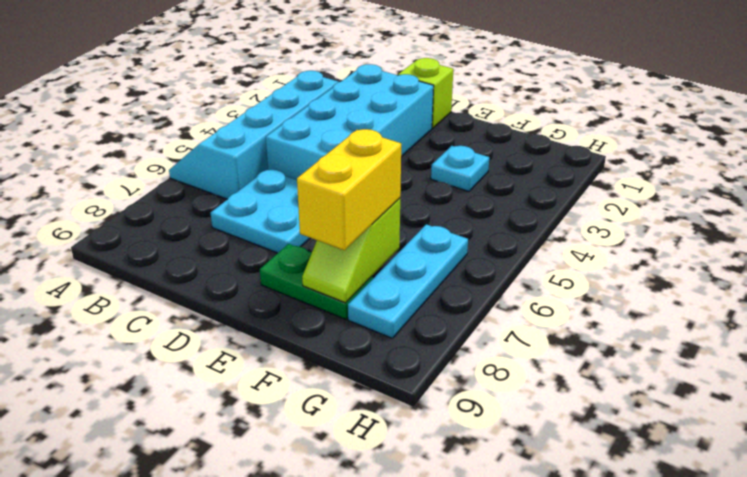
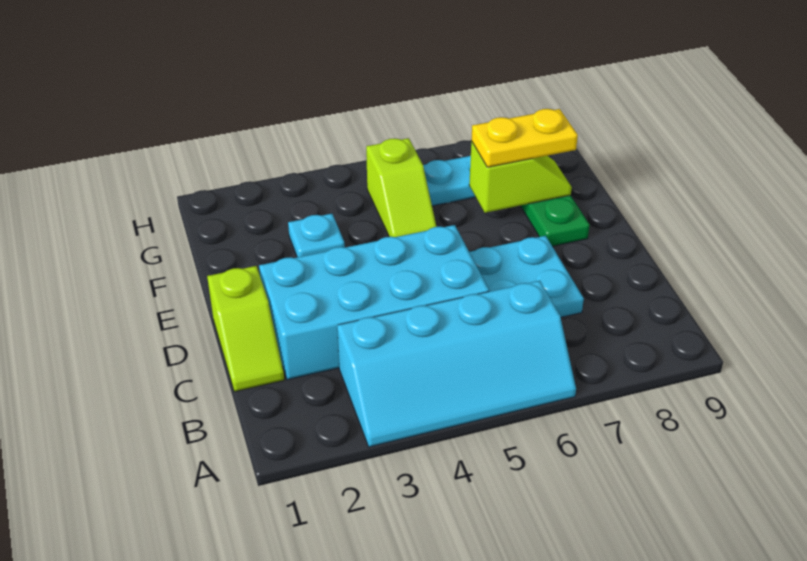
none -> lime 1x2 slope [366,138,437,237]
yellow 1x2 brick [297,129,401,250] -> yellow 1x2 plate [471,109,578,167]

